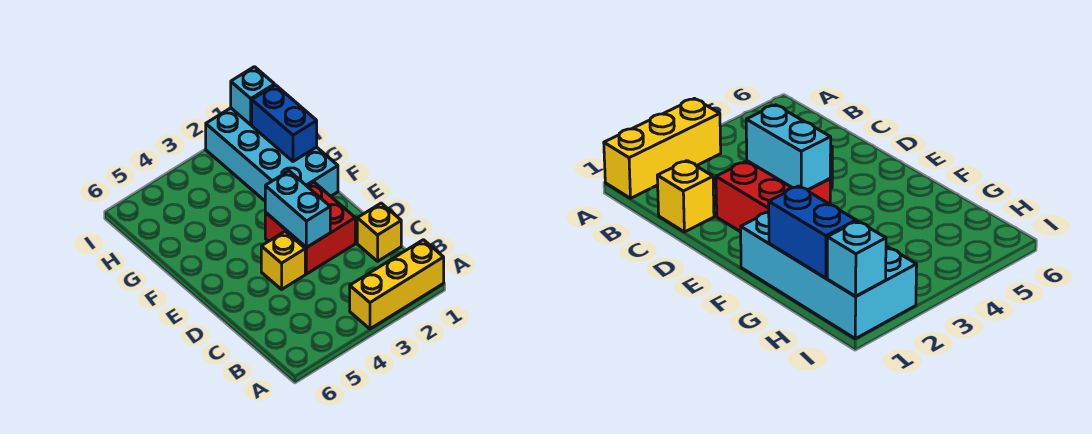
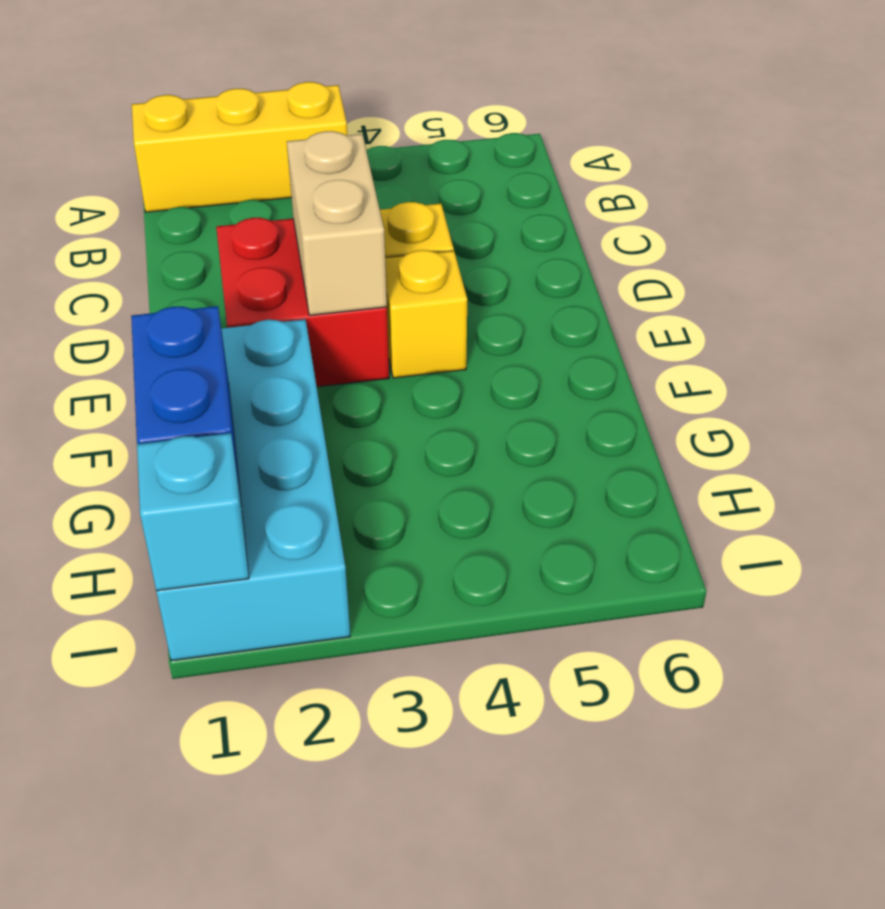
yellow 1x1 brick [357,203,401,261] -> yellow 1x1 brick moved to [385,250,467,378]
cyan 1x2 brick [265,171,330,248] -> tan 1x2 brick [287,131,387,315]

